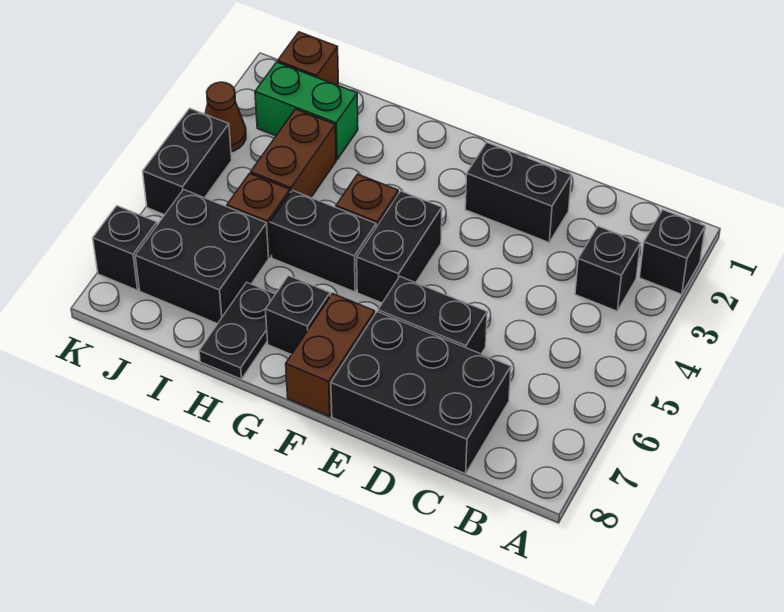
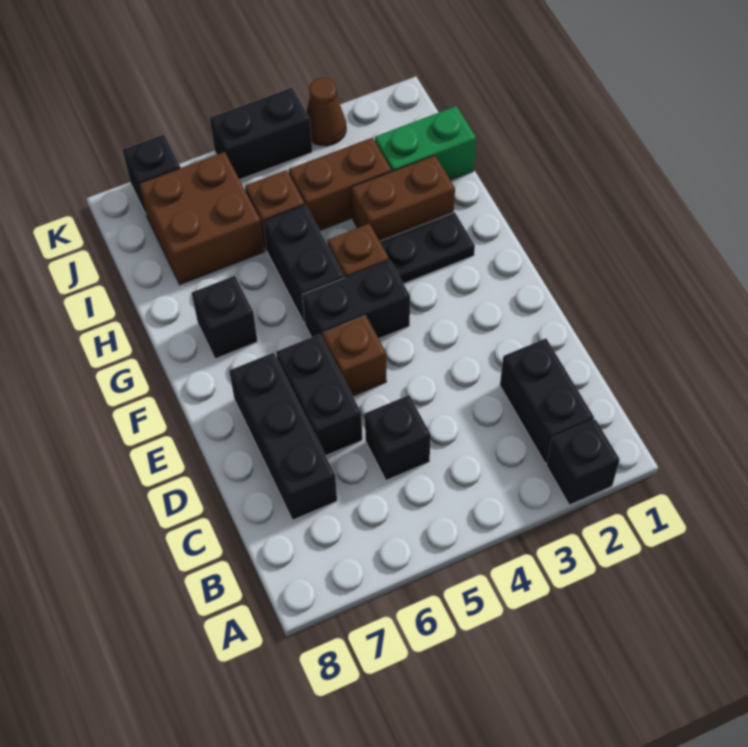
black 1x1 brick [575,226,641,311] -> black 1x1 brick moved to [365,395,431,480]
black 2x3 brick [331,312,511,474] -> black 1x3 brick [229,353,337,520]
black 1x2 brick [465,143,572,242] -> black 1x2 brick moved to [500,338,594,463]
brown 1x2 brick [286,294,375,416] -> brown 1x2 brick moved to [351,155,455,241]
black 1x2 plate [199,282,275,379] -> black 1x2 plate moved to [380,212,475,284]
green 1x2 brick [255,62,358,160] -> green 1x2 brick turned to [375,106,476,180]
black 2x2 brick [135,190,269,324] -> brown 2x2 brick [139,152,265,285]
brown 1x1 brick [278,32,338,85] -> brown 1x1 brick moved to [322,316,386,396]

